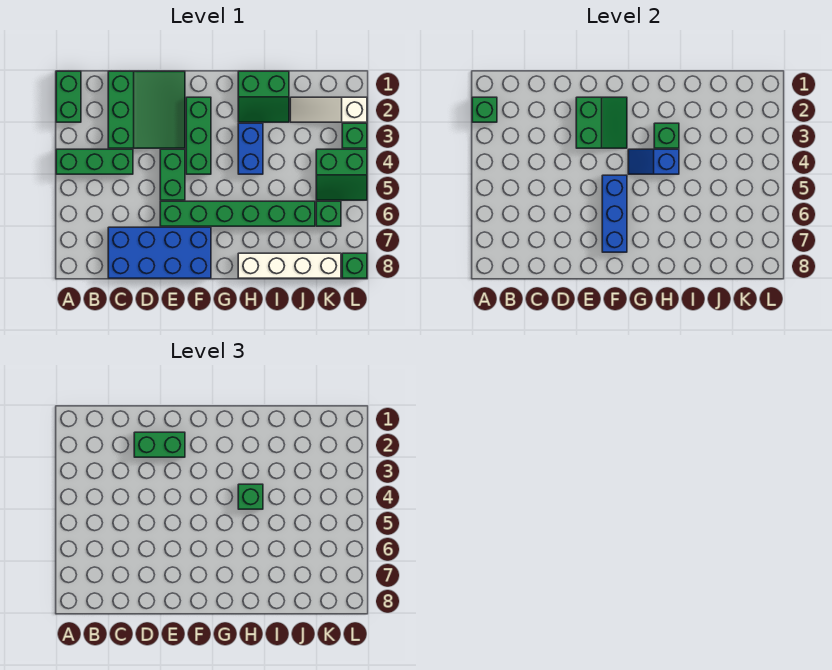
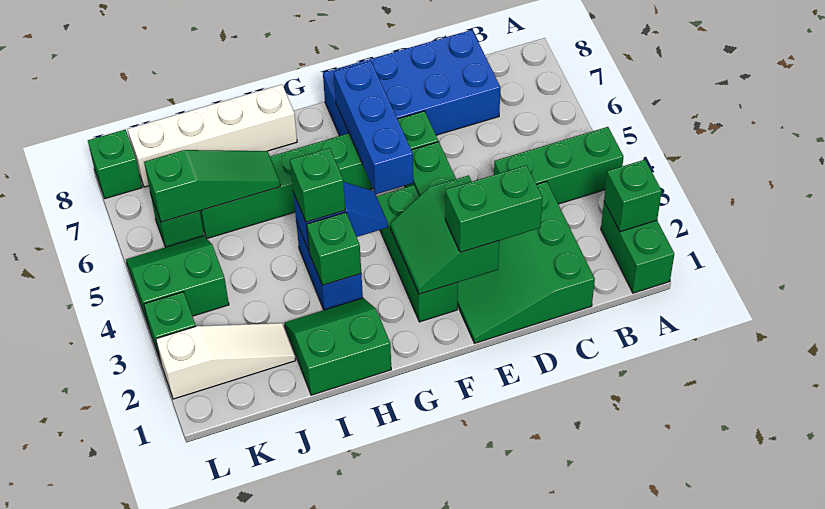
none -> green 1x3 slope [144,150,280,222]

